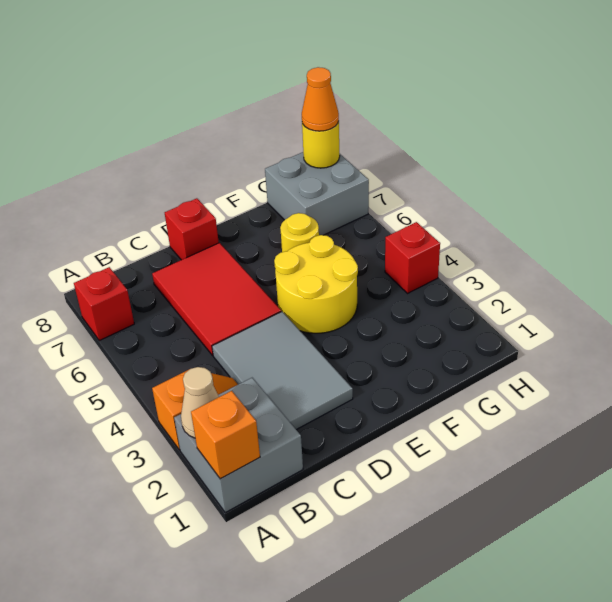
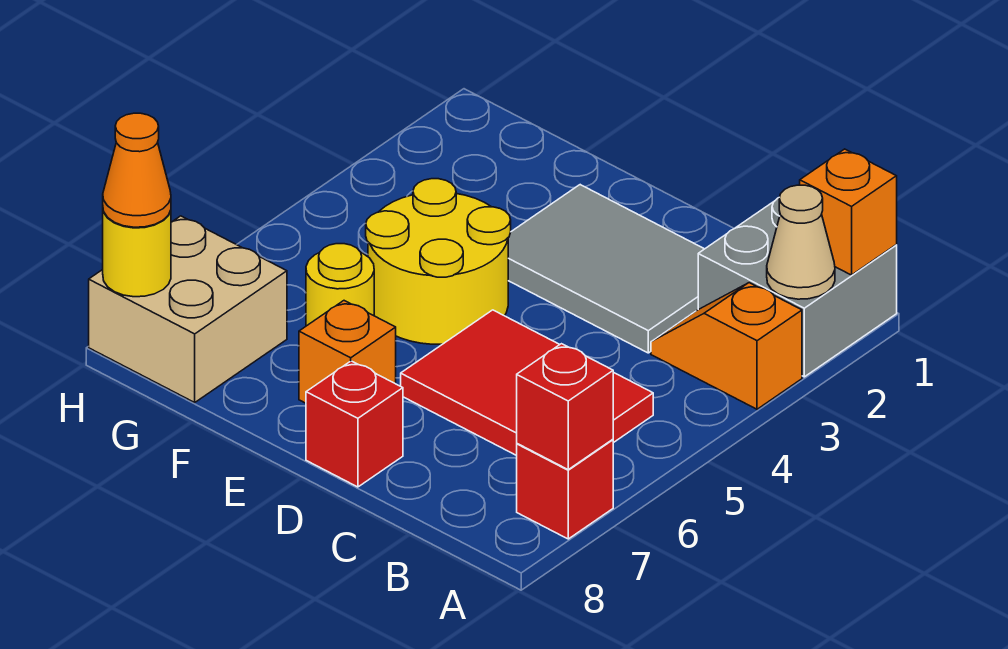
grey 2x3 tile [212,312,353,430] -> grey 2x3 tile turned to [508,185,704,353]
red 2x3 tile [152,243,281,355] -> red 2x3 tile turned to [401,310,653,456]
none -> orange 1x1 brick [299,301,396,403]
grey 2x2 brick [265,152,369,235] -> tan 2x2 brick [89,216,287,402]
red 1x1 brick [385,222,440,293] -> red 1x1 brick moved to [517,344,613,469]

